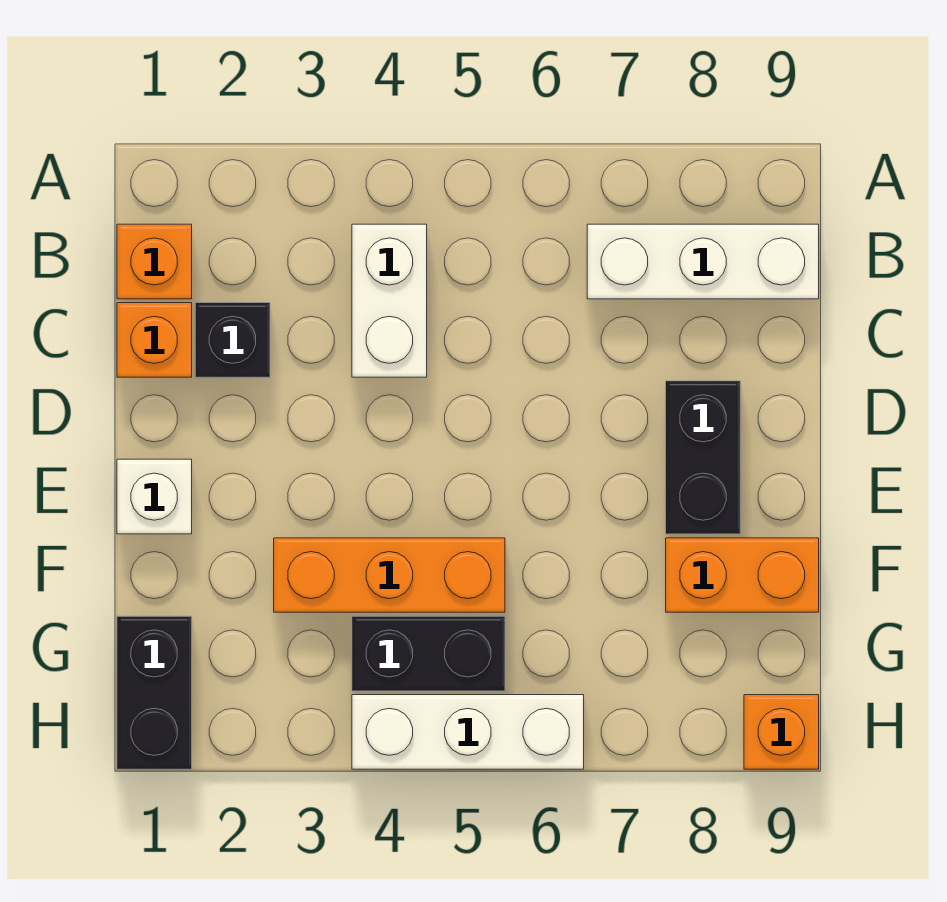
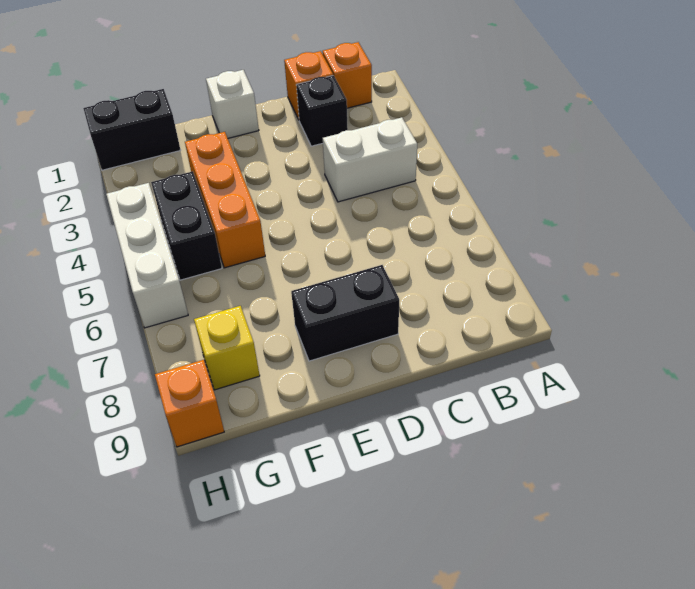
white 1x3 brick [587,224,819,299] -> none
orange 1x2 brick [666,538,819,612] -> none
none -> yellow 1x1 brick [194,306,260,390]

